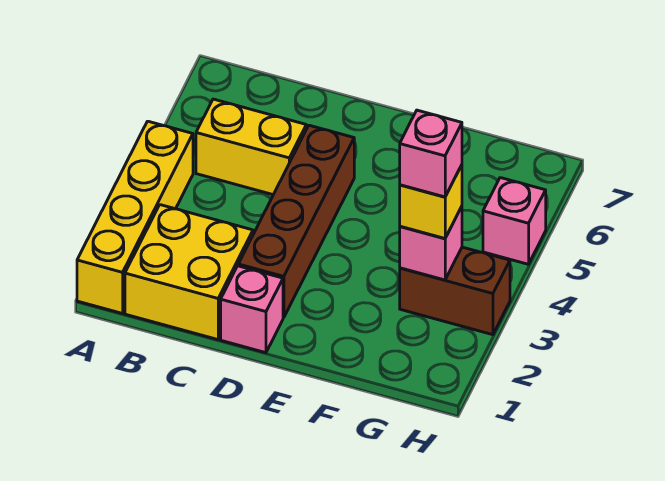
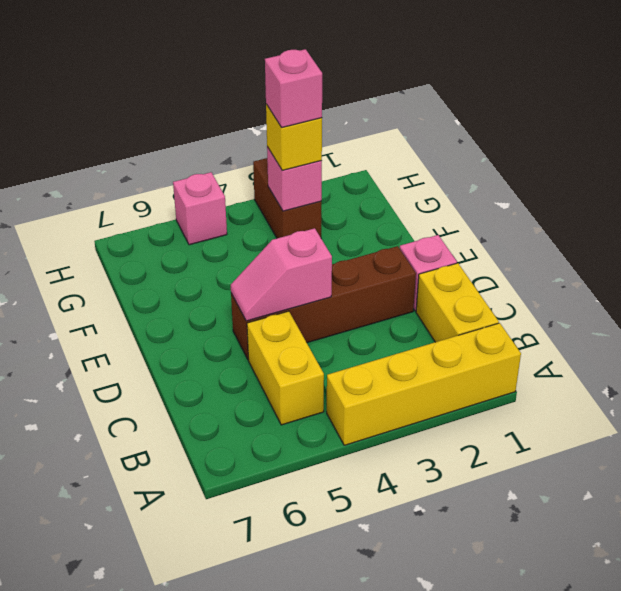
yellow 2x2 brick [125,205,253,340] -> yellow 1x2 brick [416,263,499,342]
none -> pink 1x2 slope [231,228,332,321]

